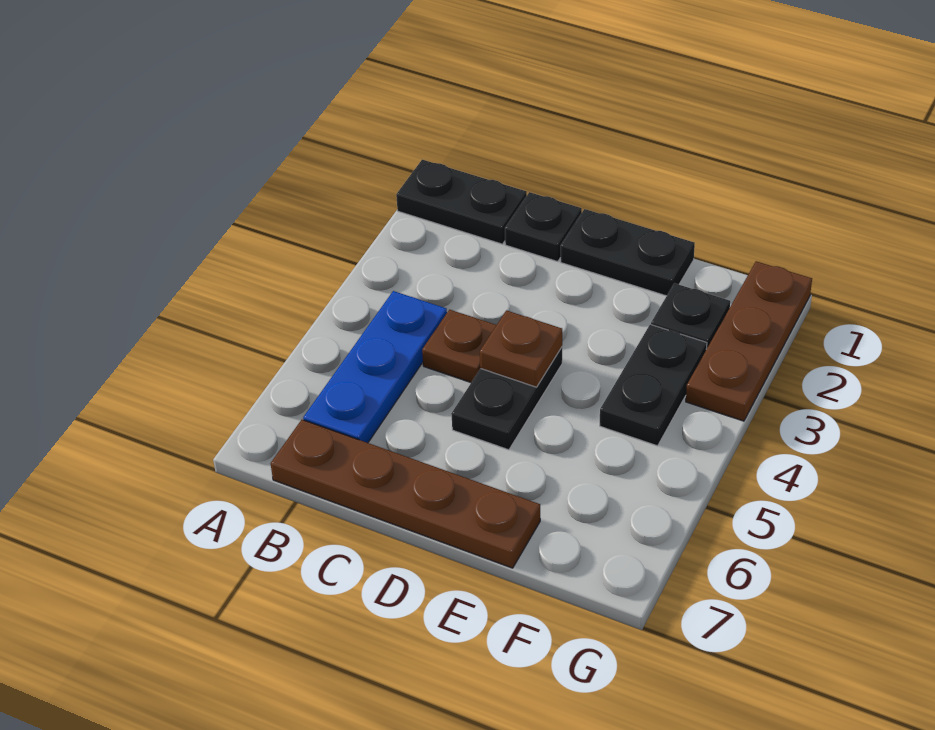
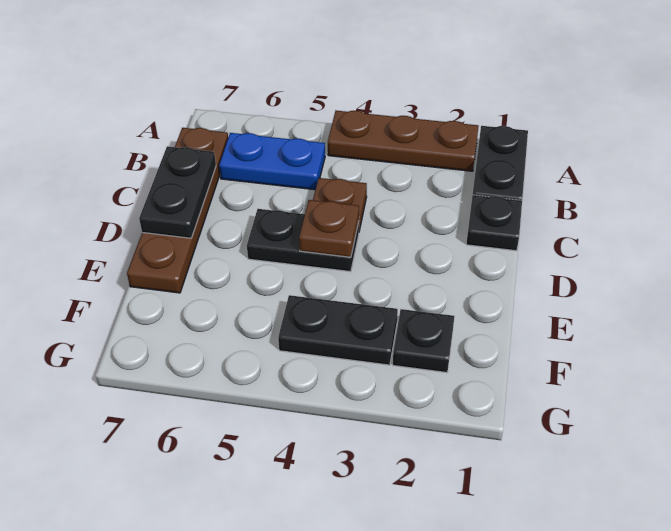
blue 1x3 plate [303,291,447,443] -> blue 1x2 plate [219,133,325,190]
black 1x2 plate [561,209,695,296] -> black 1x2 plate moved to [139,146,216,238]
brown 1x3 plate [686,261,812,421] -> brown 1x3 plate moved to [328,111,478,171]

